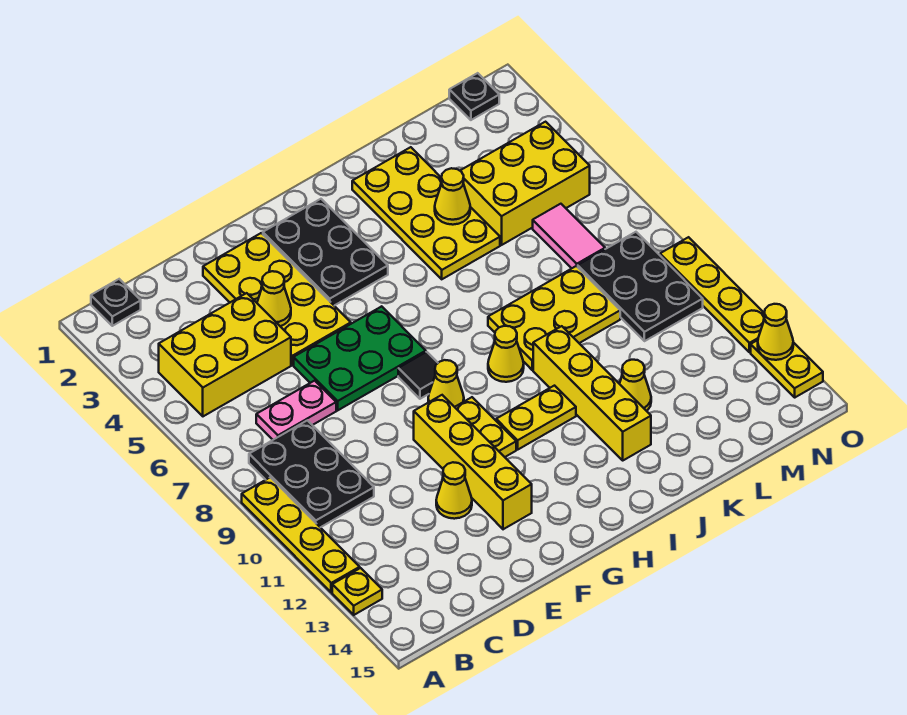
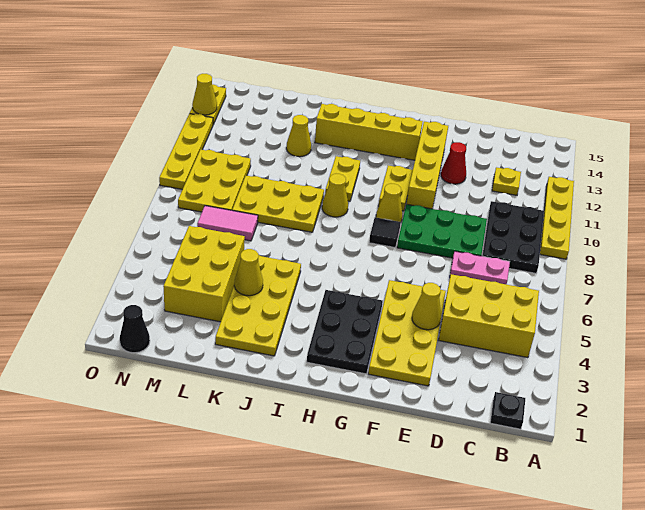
yellow 1x1 plate [332,568,382,615] -> yellow 1x1 plate moved to [492,167,521,195]
green 2x3 plate [294,306,426,410] -> green 2x3 plate moved to [397,204,487,258]
yellow 1x1 cone [436,462,472,519] -> red 1x1 cone [441,142,466,184]
yellow 1x2 plate [496,386,576,449] -> yellow 1x2 plate turned to [325,156,360,201]
yellow 1x4 brick [533,326,651,460] -> yellow 1x4 brick turned to [315,104,423,160]
yellow 2x3 brick [460,122,590,245] -> yellow 2x3 brick turned to [163,226,245,322]
pink 1x2 tile [533,204,605,268] -> pink 1x2 tile turned to [197,206,258,241]
black 2x3 plate [578,232,703,341] -> yellow 2x3 plate [178,150,251,212]
black 1x1 plate [449,73,499,120] -> black 1x1 cone [120,305,150,353]

